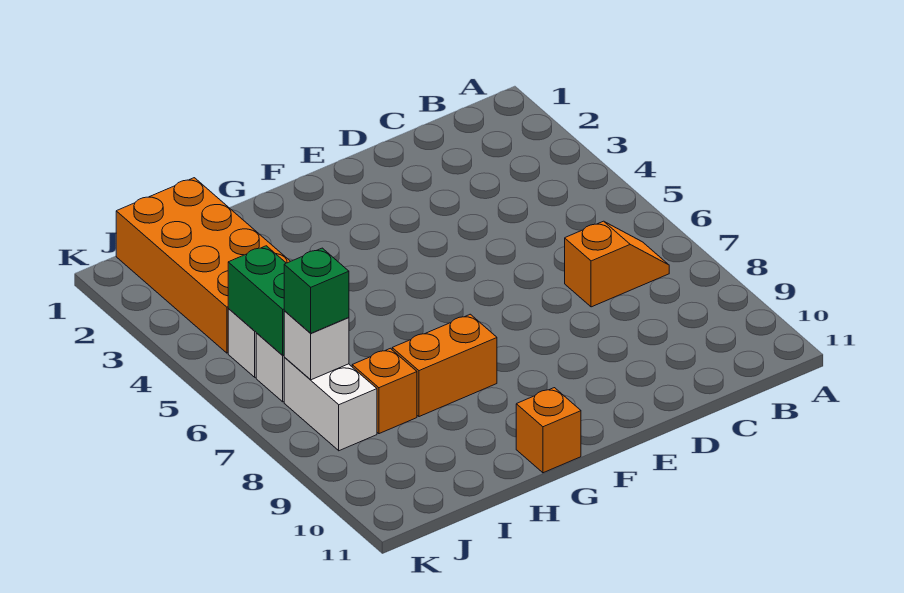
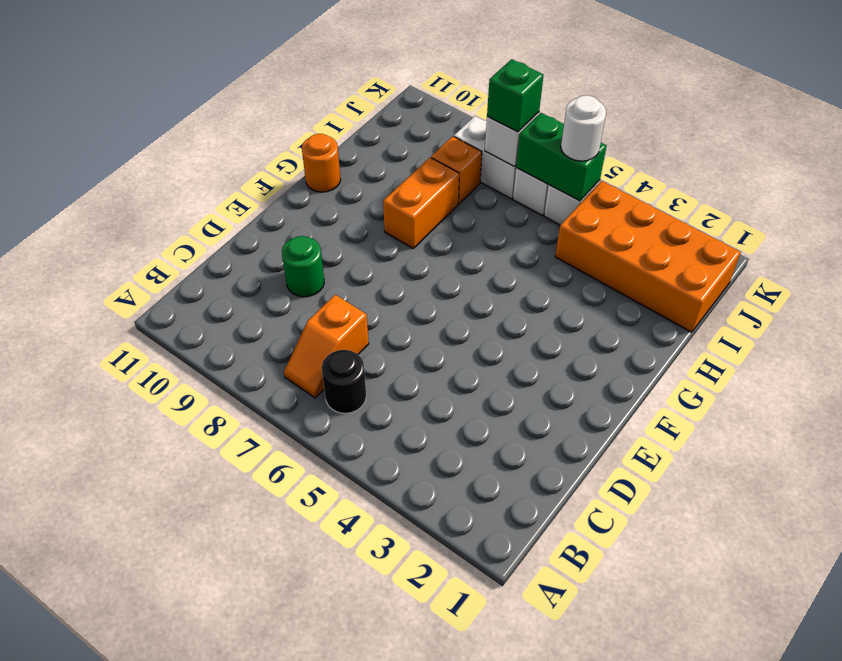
none -> black 1x1 round brick [322,350,366,413]
none -> green 1x1 round brick [282,236,324,297]
orange 1x1 brick [516,388,581,473] -> orange 1x1 round brick [302,134,341,192]
none -> white 1x1 round brick [561,95,606,161]

